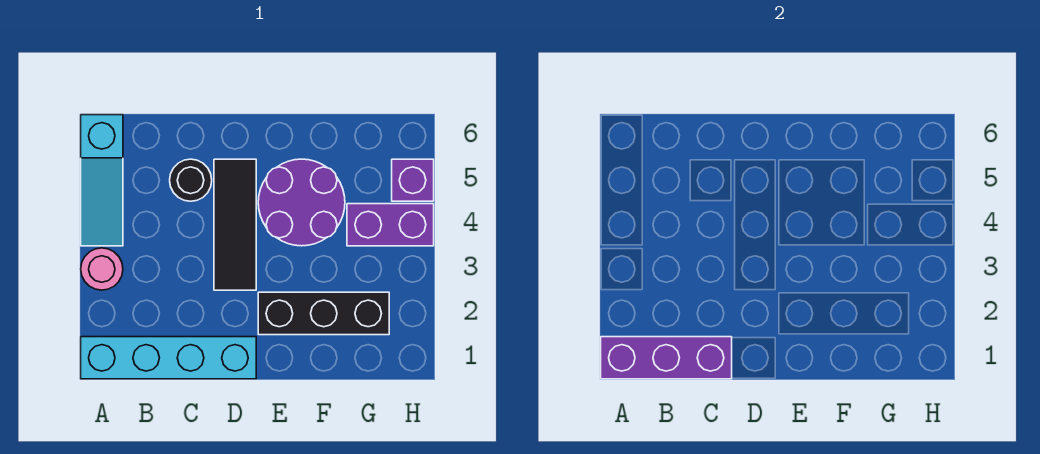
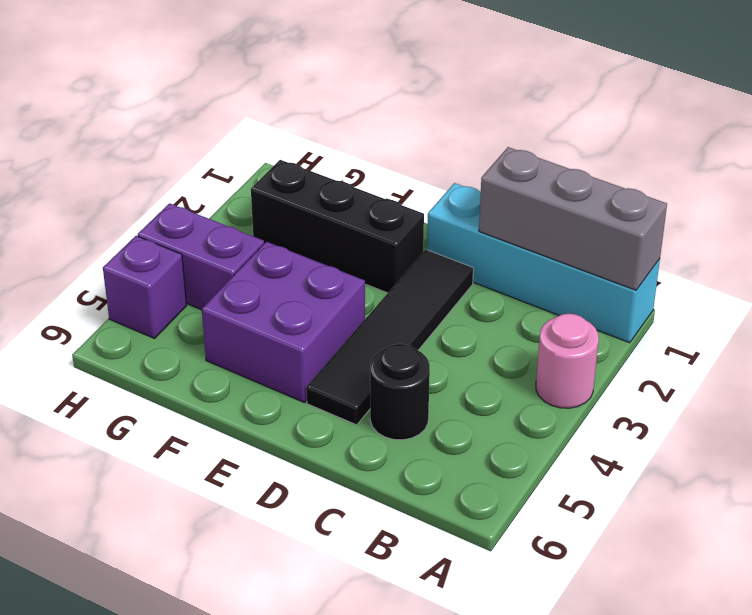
purple 1x3 brick [601,337,732,379] -> grey 1x3 brick [479,147,667,290]
cyan 1x3 slope [81,115,123,246] -> none
black 1x3 tile [214,159,256,290] -> black 1x4 tile [306,250,473,425]
purple 2x2 round brick [258,159,345,246] -> purple 2x2 brick [202,242,365,403]

